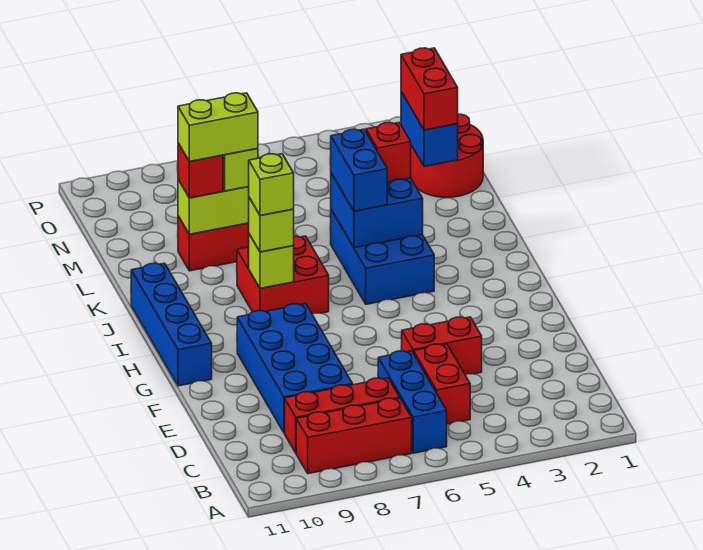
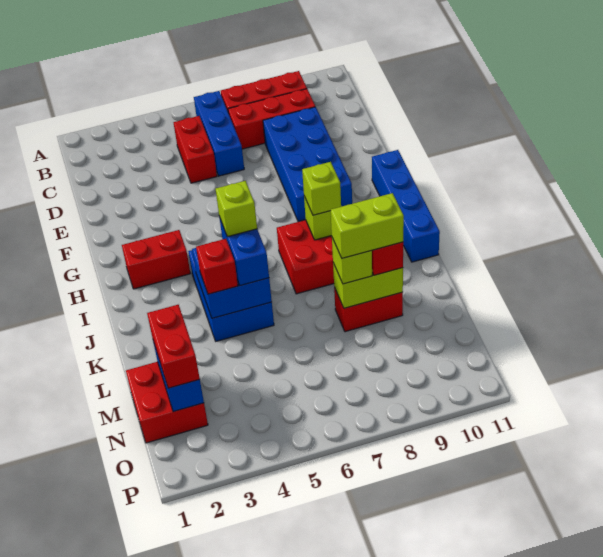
red 1x2 brick [402,317,482,375] -> red 1x2 brick moved to [122,230,190,289]
lime 1x1 brick [249,154,294,215] -> lime 1x1 brick moved to [216,181,257,237]
red 2x2 round brick [411,114,483,197] -> red 2x2 brick [126,362,208,443]

